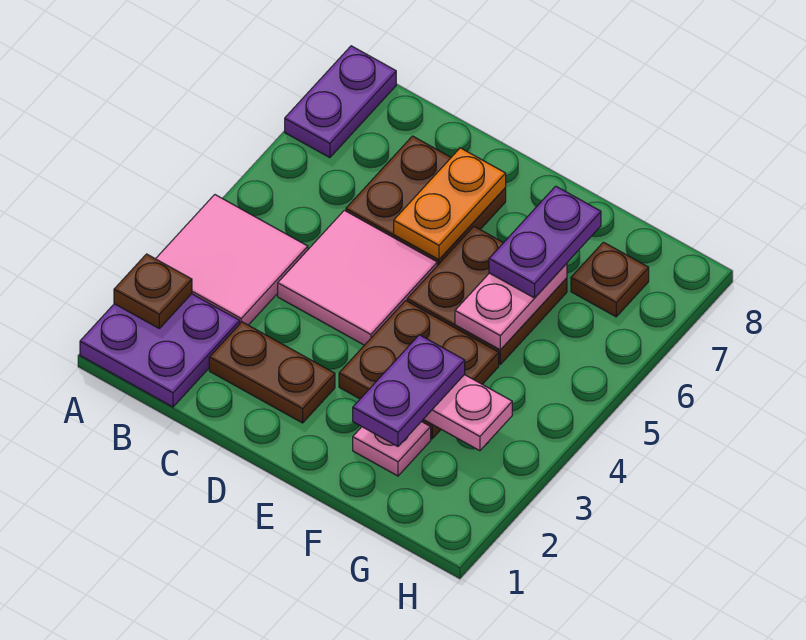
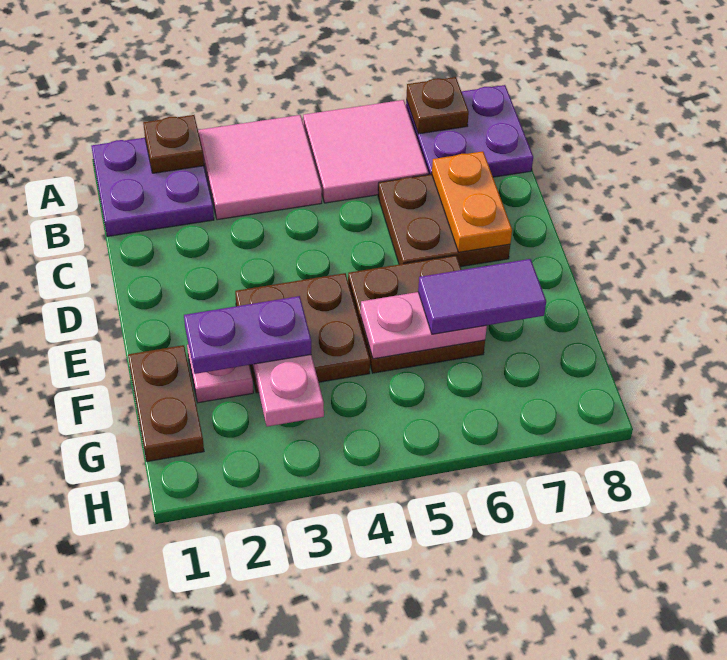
purple 1x2 plate [285,46,396,158] -> purple 2x2 plate [406,85,533,177]
brown 1x2 plate [209,322,335,423] -> brown 1x2 plate moved to [128,345,204,462]
pink 2x2 tile [278,210,437,345] -> pink 2x2 tile moved to [303,100,429,203]
orange 1x2 plate [394,148,506,260] -> orange 1x2 plate turned to [432,151,512,252]
purple 1x2 plate [489,186,601,298] -> purple 1x2 tile [418,259,546,334]
brown 1x1 plate [571,242,649,317] -> brown 1x1 plate moved to [406,77,469,134]

